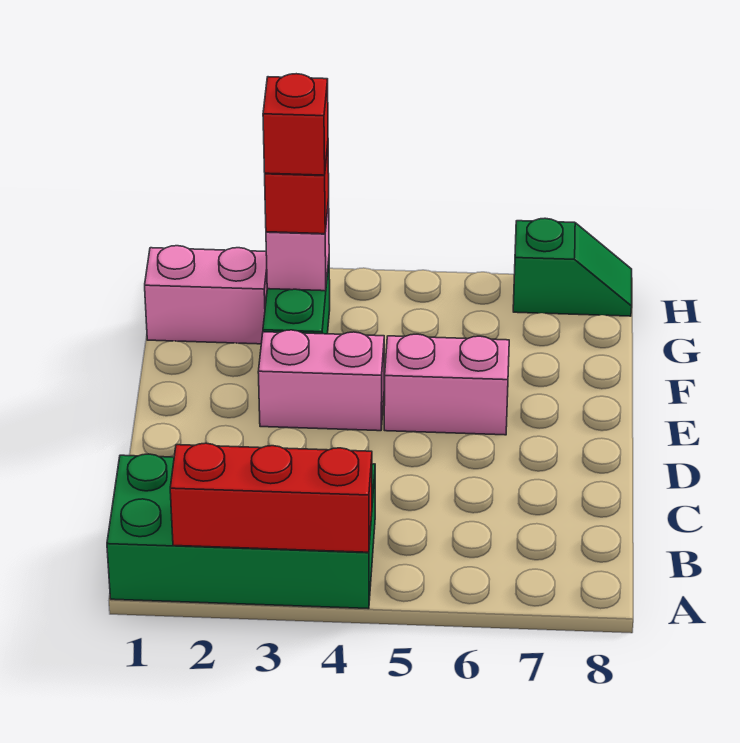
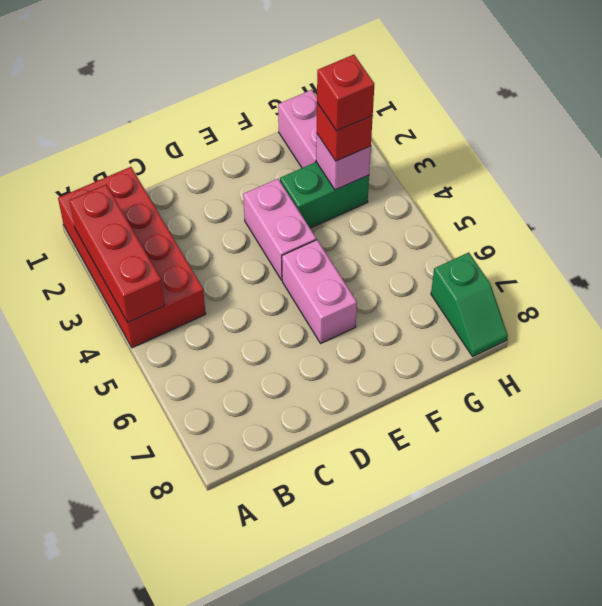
green 2x4 brick [107,454,375,609] -> red 2x4 brick [58,167,206,348]

